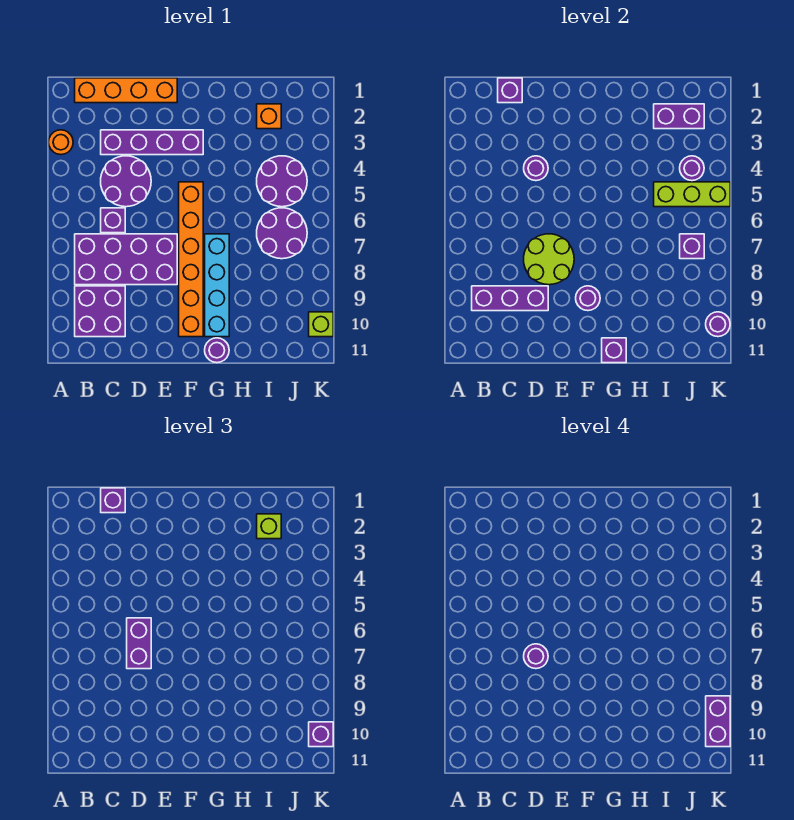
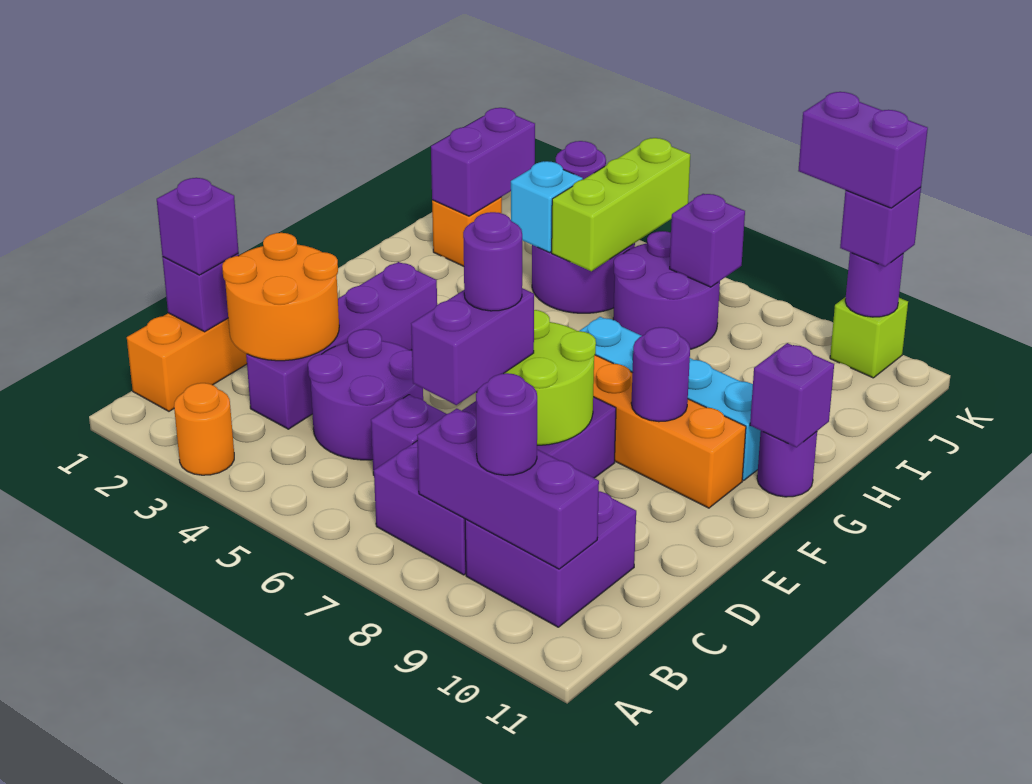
purple 1x3 brick [472,286,548,311] -> purple 1x3 brick turned to [417,409,599,569]
none -> orange 2x2 round brick [222,233,339,361]
purple 1x1 round brick [524,156,548,181] -> purple 1x1 round brick moved to [476,373,537,475]
purple 1x2 brick [127,618,151,669] -> purple 1x2 brick turned to [411,288,534,405]
lime 1x1 brick [257,514,281,539] -> none
none -> cyan 1x1 brick [511,161,583,252]

